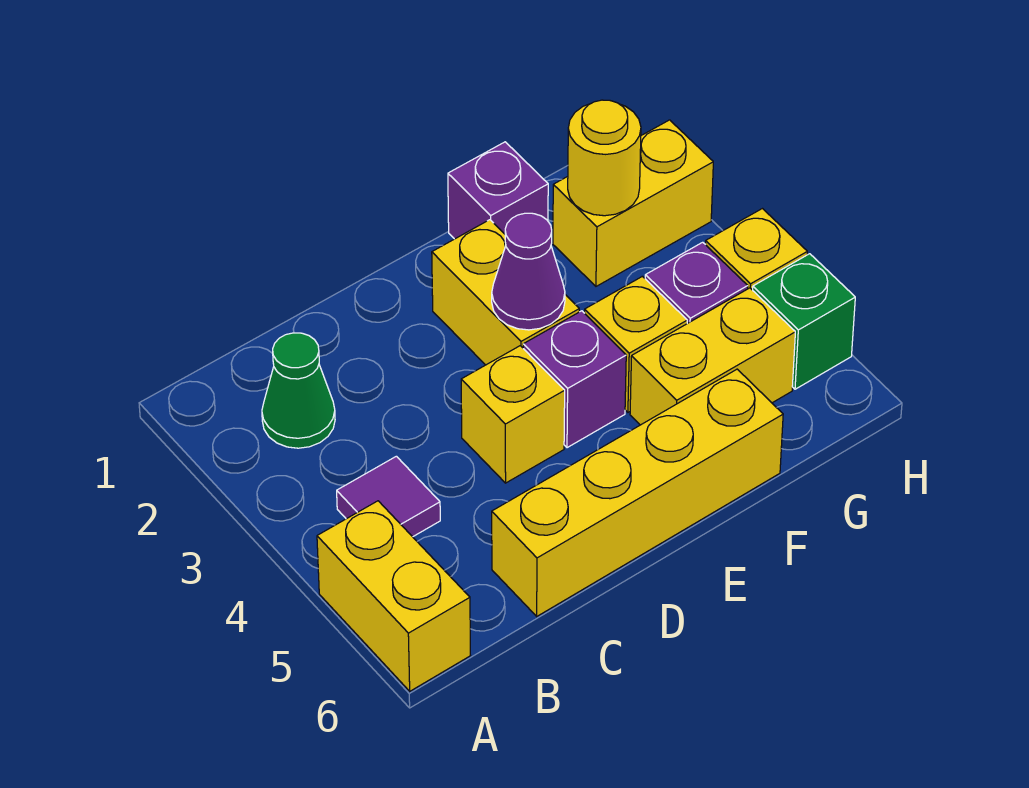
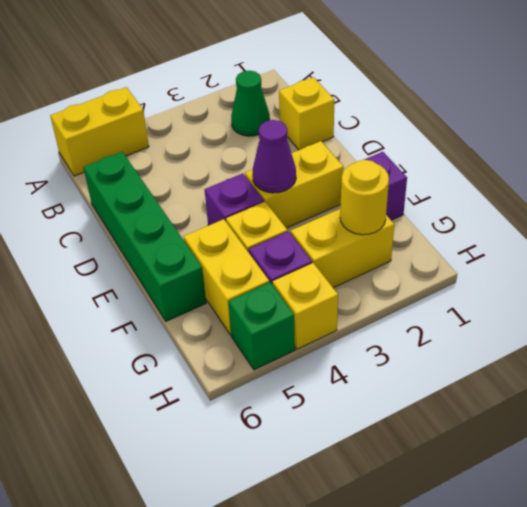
purple 1x1 tile [337,456,440,537] -> none
yellow 1x4 brick [492,369,783,616] -> green 1x4 brick [84,152,206,321]
yellow 1x1 brick [461,346,565,483] -> yellow 1x1 brick moved to [279,77,334,150]
yellow 1x2 brick [553,120,713,286] -> yellow 1x2 brick turned to [291,209,394,288]

